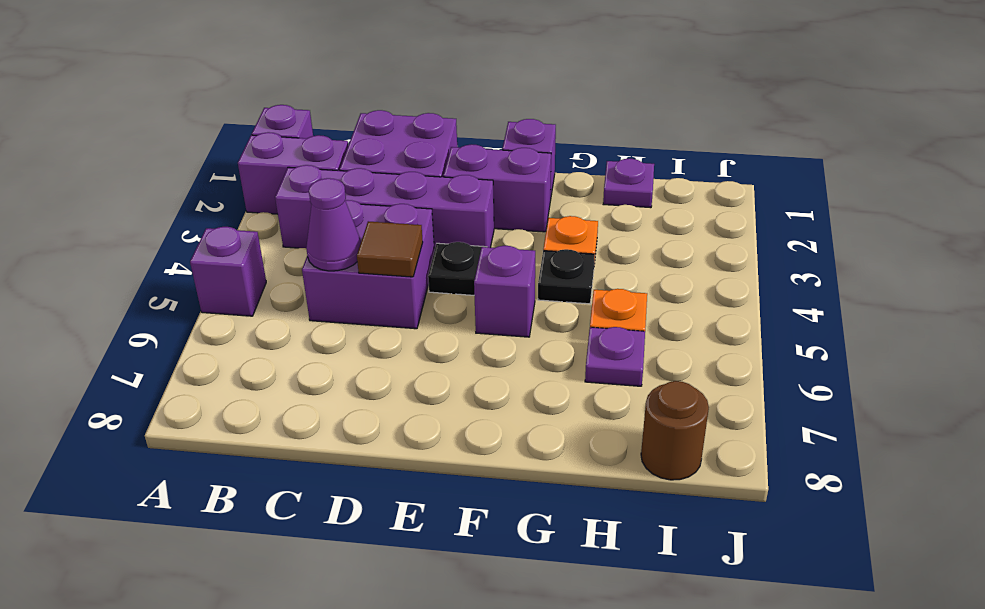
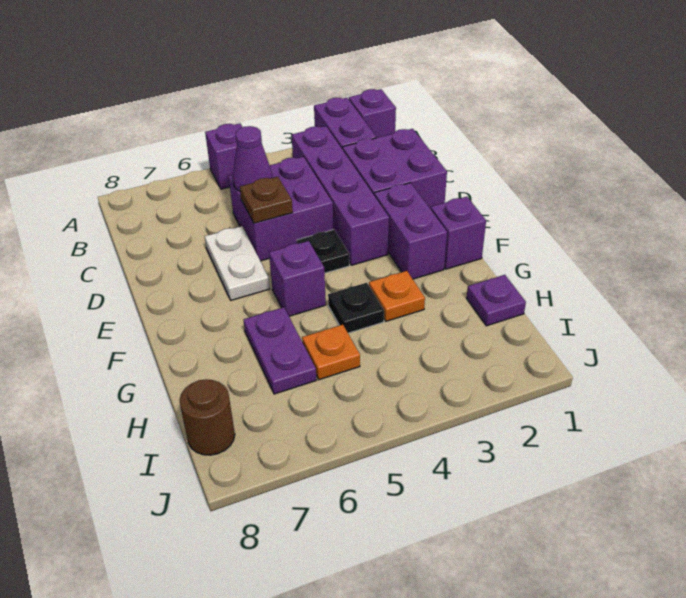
brown 1x1 tile [357,221,423,277] -> brown 1x1 plate [240,177,293,223]
none -> white 1x2 plate [205,226,270,300]
purple 1x1 plate [585,327,645,386] -> purple 1x2 plate [243,307,316,394]

